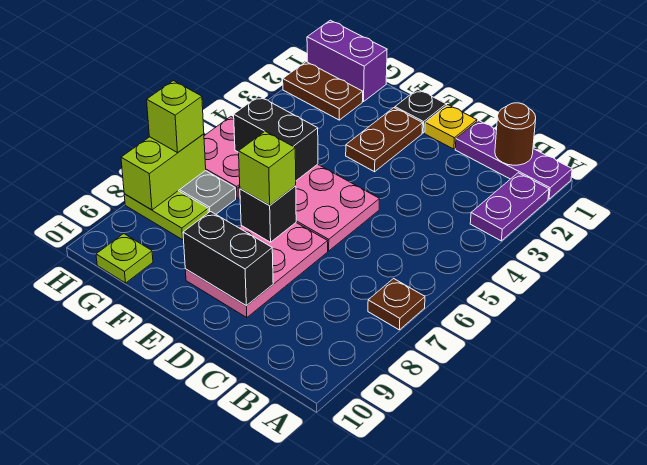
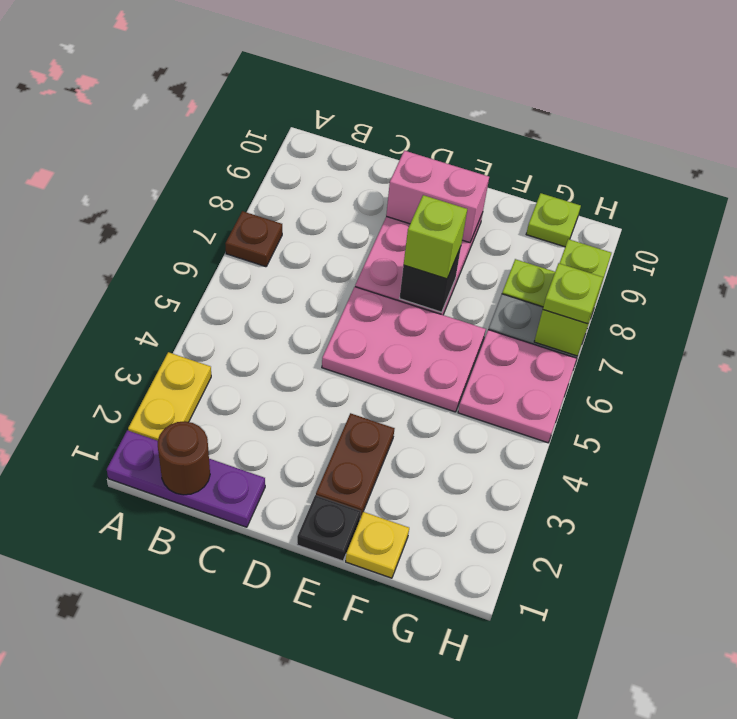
purple 1x2 plate [470,173,549,241] -> yellow 1x2 plate [128,352,211,441]
yellow 1x1 plate [425,105,477,149] -> yellow 1x1 plate moved to [346,512,409,578]
black 1x2 brick [183,212,273,305] -> pink 1x2 brick [386,151,489,243]
black 1x2 brick [234,96,318,181] -> none
purple 1x2 brick [307,20,387,102] -> none
brown 1x2 plate [283,62,363,120] -> none
lime 1x1 brick [147,81,204,153] -> lime 1x1 plate [543,263,603,324]

